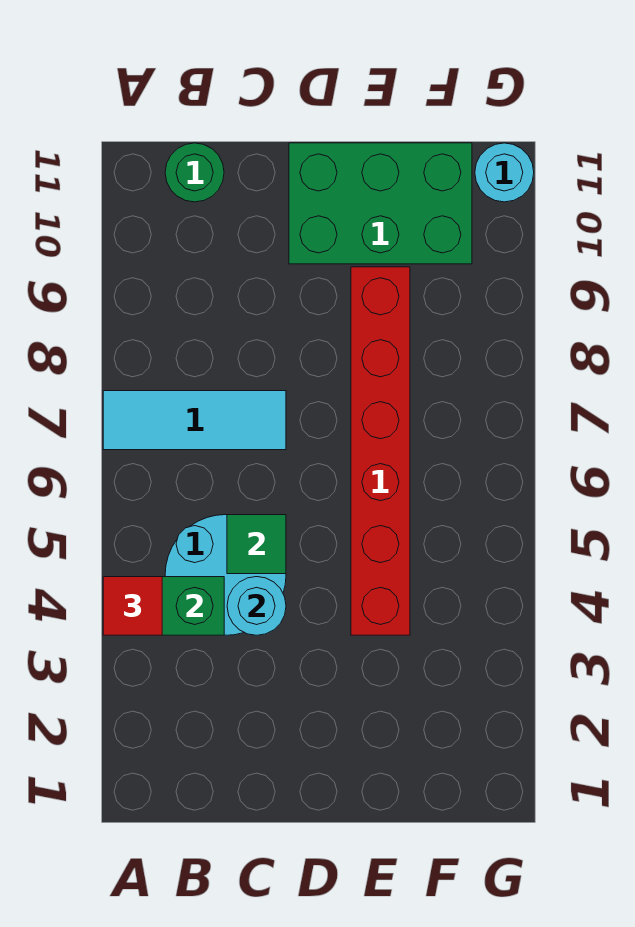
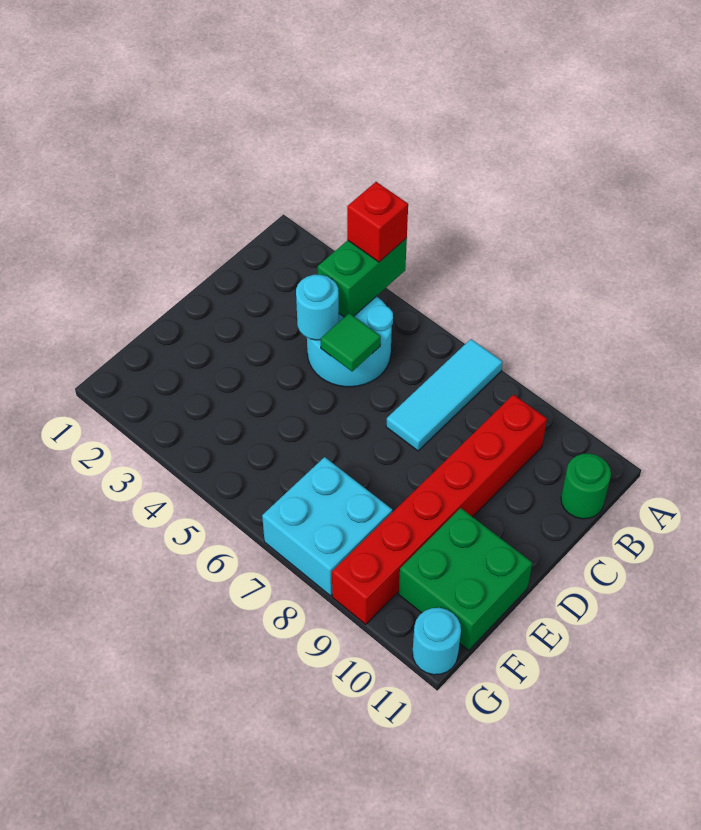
red 1x1 tile [103,577,162,635] -> red 1x1 brick [347,182,408,262]
green 2x3 brick [289,143,472,264] -> green 2x2 brick [399,508,532,650]
red 1x6 brick [351,267,410,635] -> red 1x6 brick turned to [332,395,547,624]
none -> cyan 2x2 brick [262,457,392,596]

